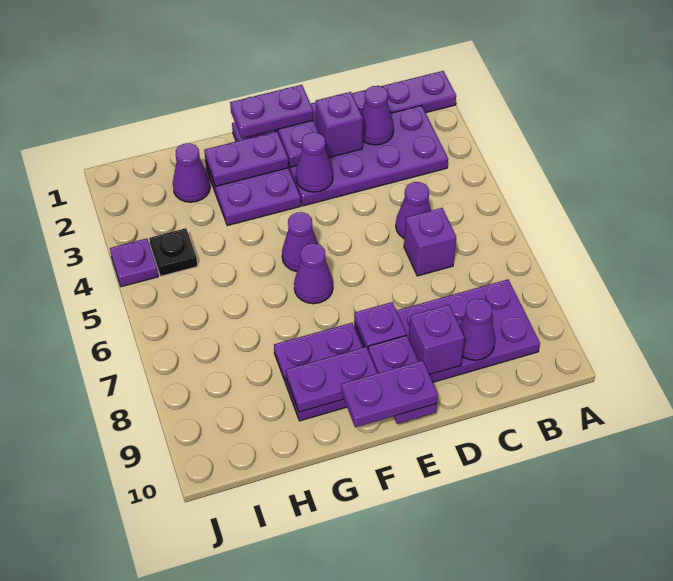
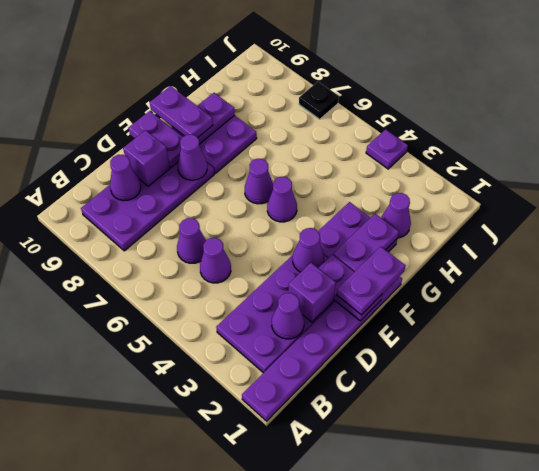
purple 1x1 brick [404,208,456,276] -> purple 1x1 cone [177,218,206,263]
purple 1x1 plate [354,302,406,349] -> purple 1x1 cone [178,134,207,180]
purple 1x2 plate [341,361,438,427] -> purple 1x2 plate turned to [150,86,213,138]
black 1x1 plate [149,228,197,276] -> black 1x1 plate moved to [299,82,339,119]

